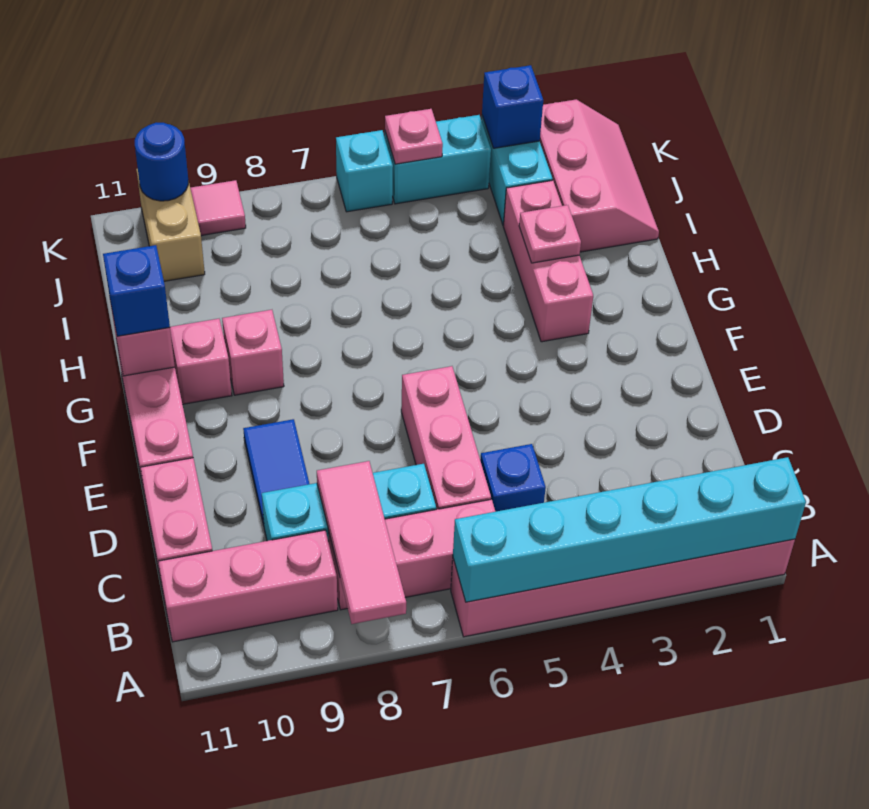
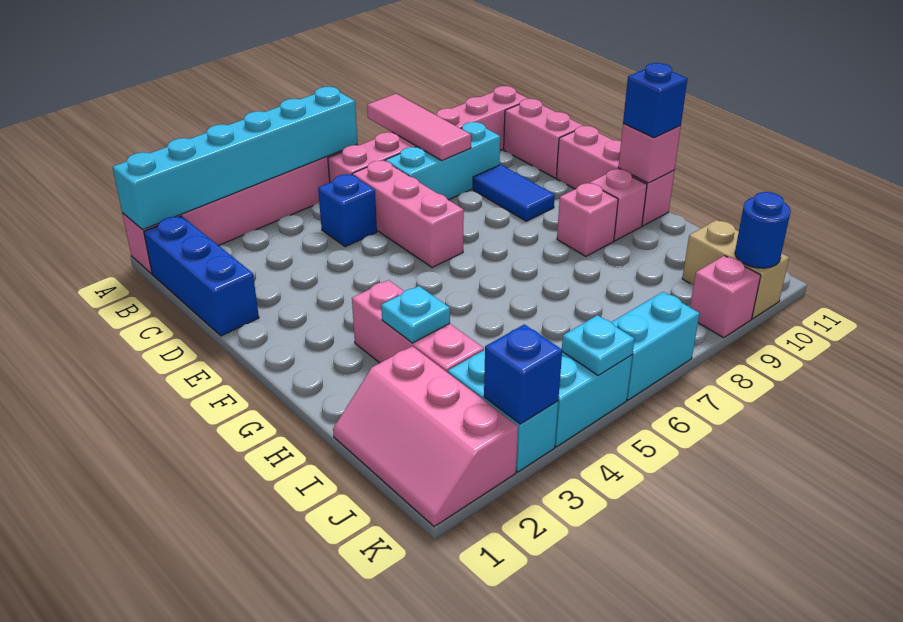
none -> blue 1x3 brick [144,216,259,336]
pink 1x1 plate [519,205,581,263] -> cyan 1x1 plate [381,286,450,343]
pink 1x1 plate [385,109,443,164] -> cyan 1x1 plate [562,315,634,376]
cyan 1x1 brick [336,130,393,212] -> cyan 1x2 brick [612,292,700,400]
pink 1x1 tile [190,180,246,236] -> pink 1x1 brick [690,256,761,338]

